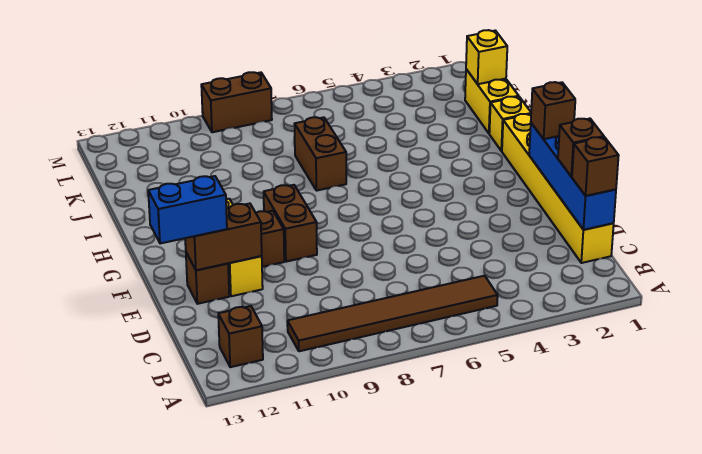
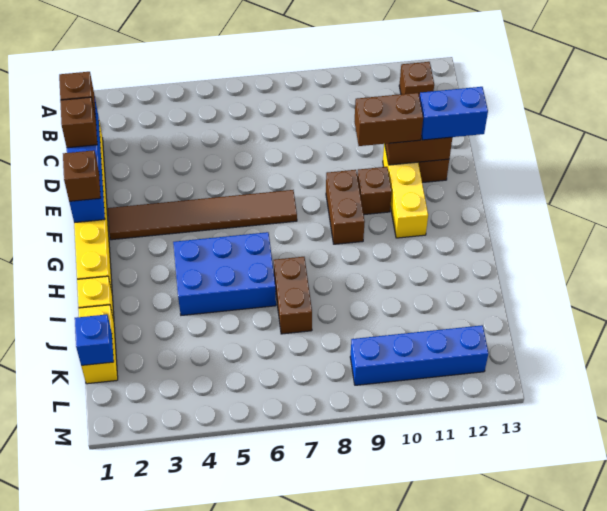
brown 1x6 tile [287,276,498,351] -> brown 1x6 tile moved to [108,190,297,240]
none -> blue 2x3 brick [173,232,276,315]
yellow 1x1 brick [466,30,507,84] -> blue 1x1 brick [75,314,114,366]
none -> blue 1x4 brick [350,325,488,385]
brown 1x2 brick [201,72,272,132] -> brown 1x2 brick moved to [355,93,423,146]

